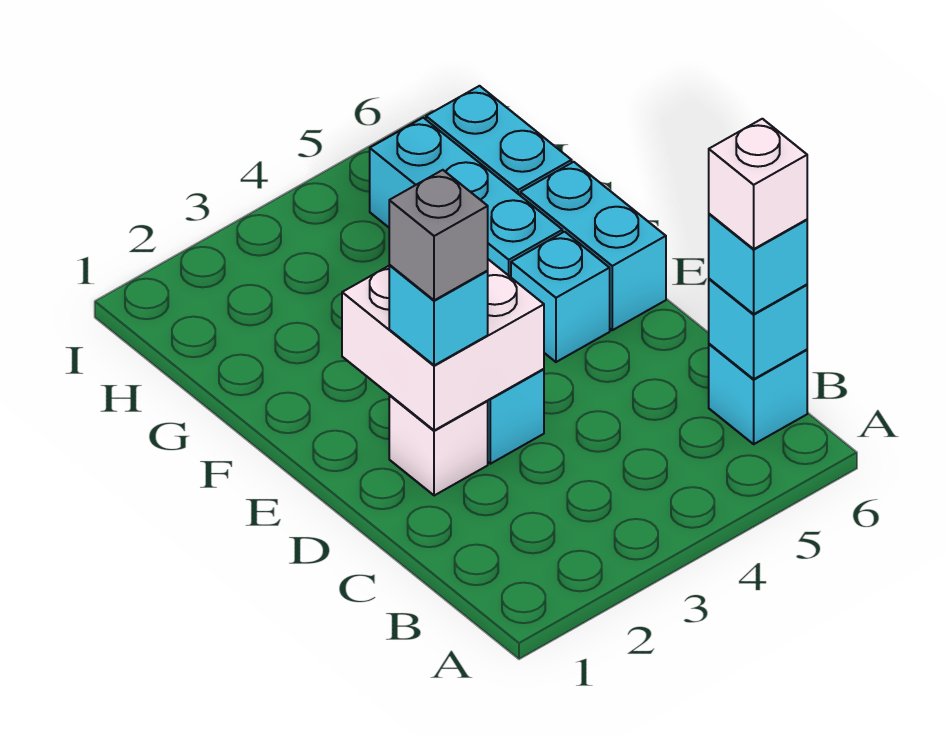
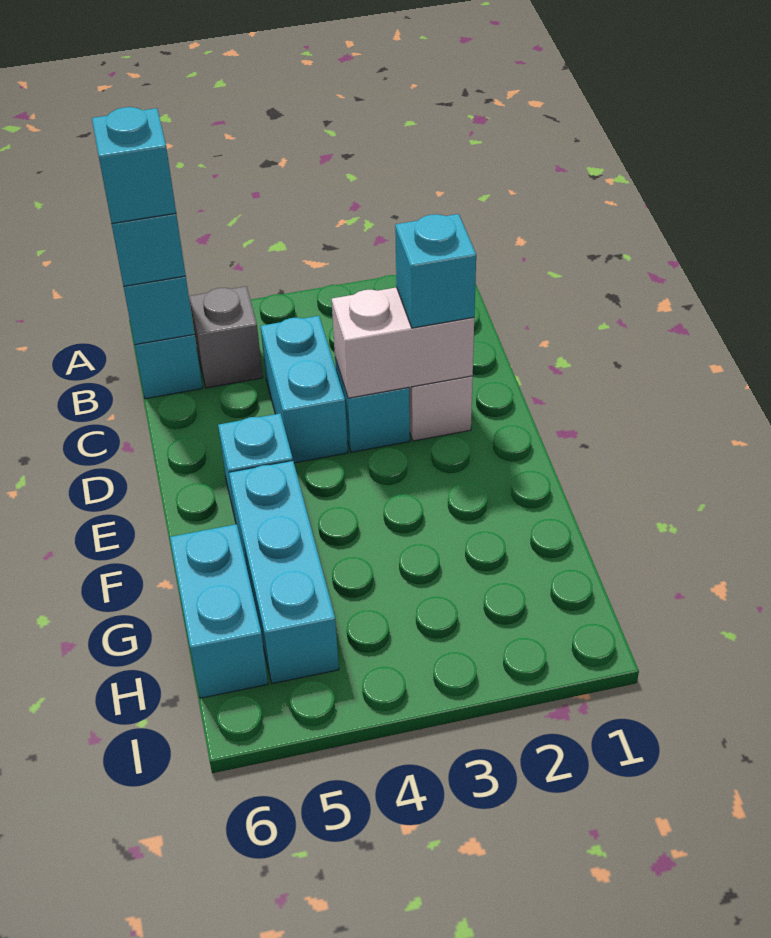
white 1x1 brick [709,119,807,249] -> cyan 1x1 brick [92,107,176,224]
white 2x2 brick [342,259,544,430] -> white 1x2 brick [332,287,474,398]
grey 1x1 brick [389,170,488,300] -> grey 1x1 brick moved to [189,286,263,388]
cyan 1x2 brick [520,162,666,330] -> cyan 1x2 brick moved to [261,316,348,463]

